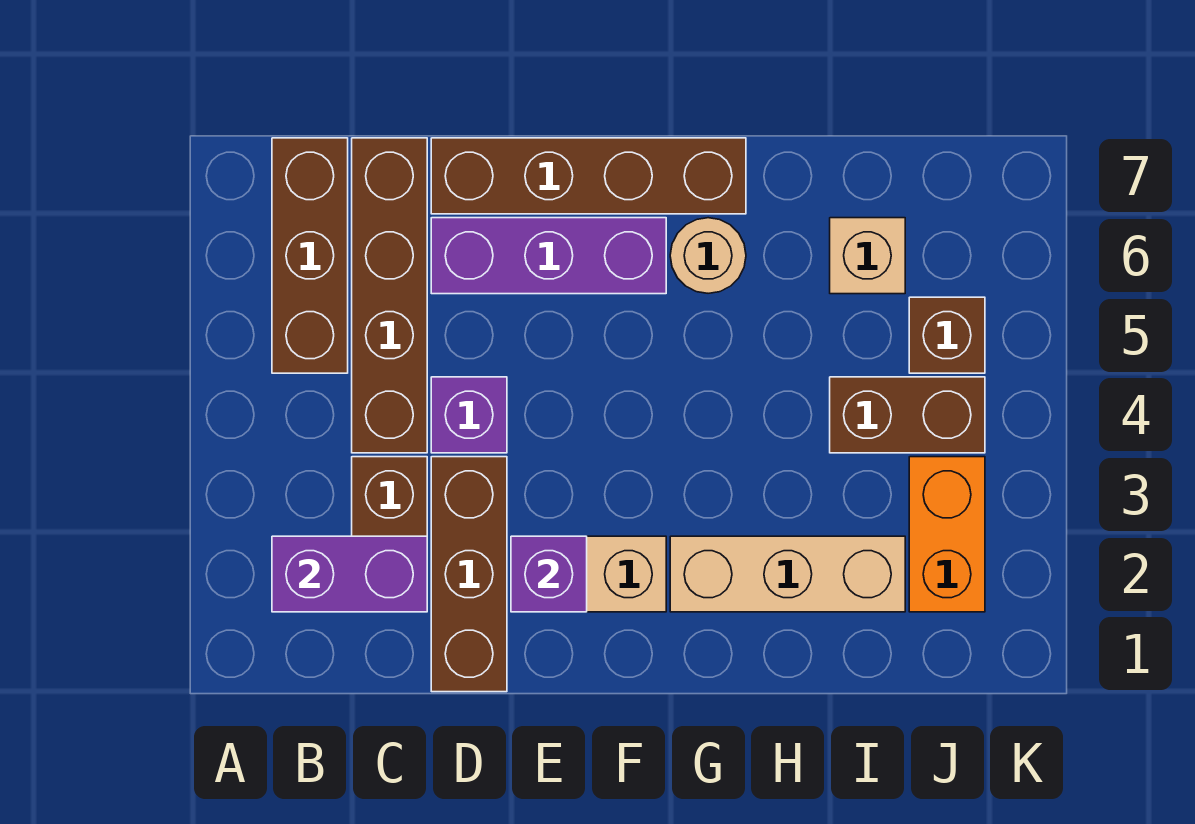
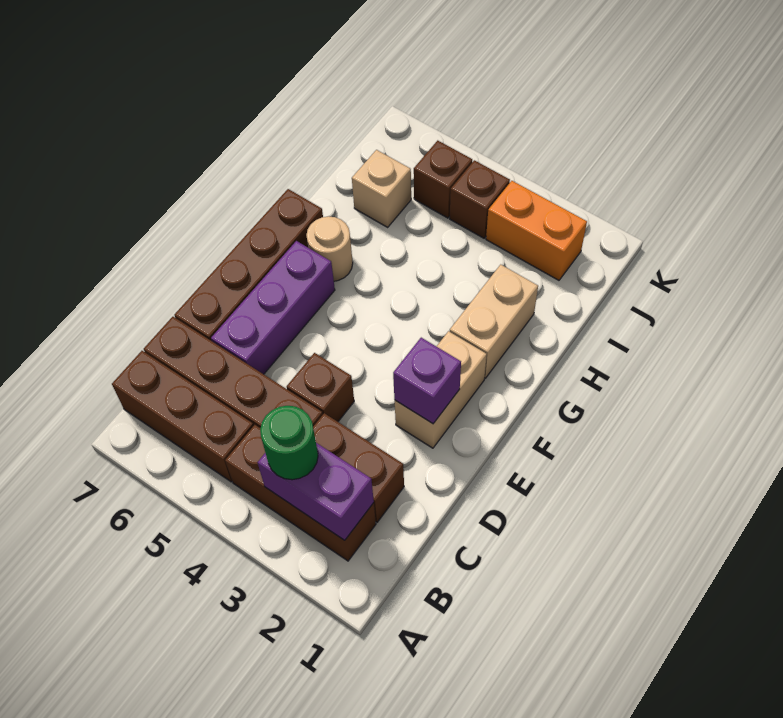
purple 1x2 brick [272,536,427,612] -> purple 1x2 brick turned to [258,443,374,540]
none -> green 1x1 round brick [260,406,318,480]
brown 1x3 brick [431,457,507,692] -> brown 1x3 brick moved to [225,425,376,561]
purple 1x1 brick [431,377,507,453] -> brown 1x1 brick [287,353,354,422]
tan 1x3 brick [670,536,905,612] -> tan 1x2 brick [450,265,538,378]
brown 1x2 brick [830,377,985,453] -> brown 1x1 brick [450,160,510,238]

